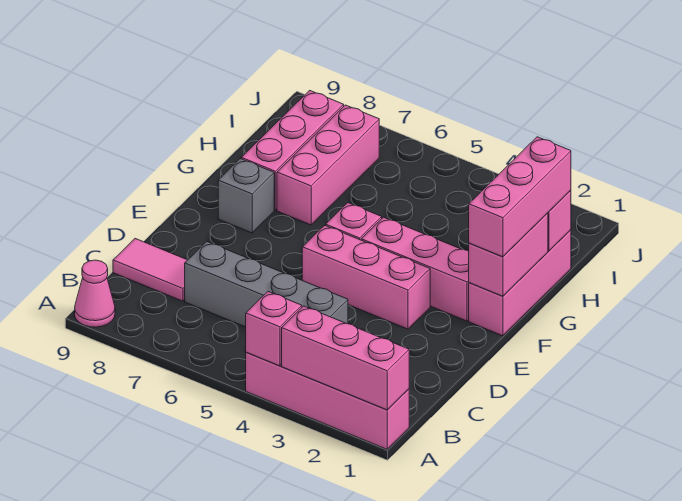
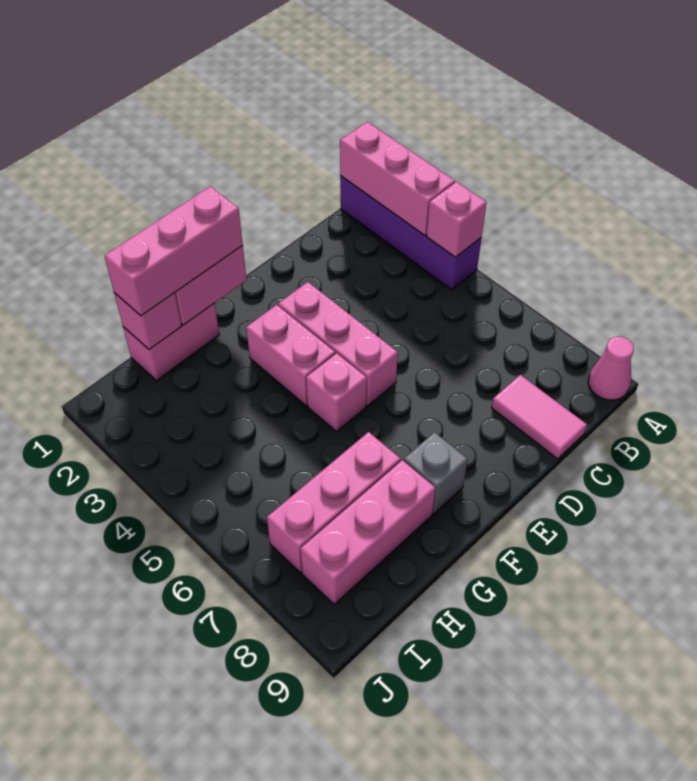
pink 1x4 brick [246,352,409,449] -> purple 1x4 brick [340,176,481,290]
grey 1x4 brick [185,241,348,327] -> none
pink 1x3 brick [469,230,571,336] -> pink 1x2 brick [123,303,219,381]
pink 1x3 brick [361,217,469,321] -> pink 1x2 brick [246,305,335,406]

